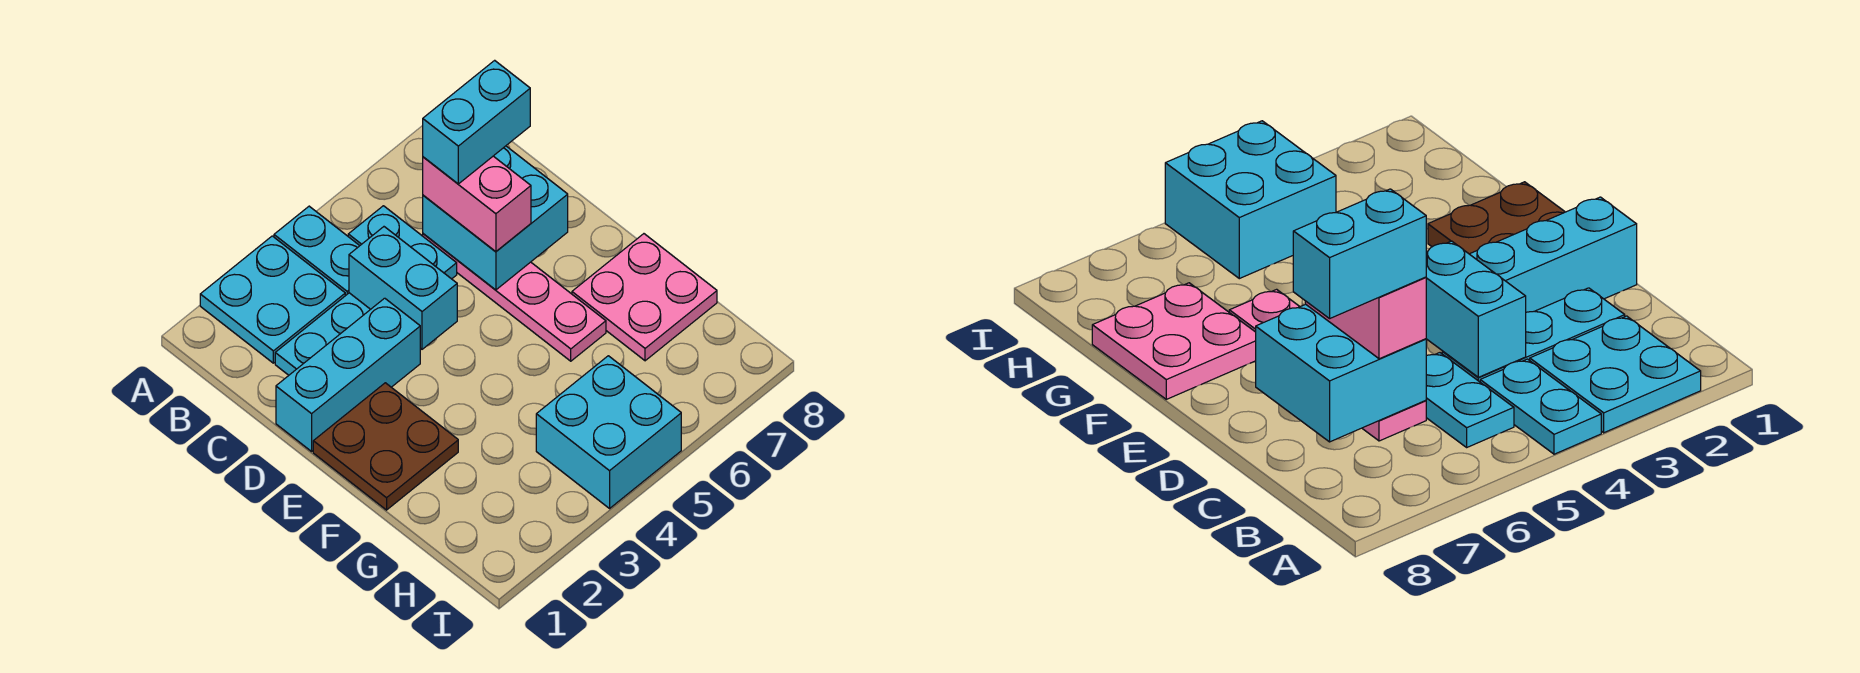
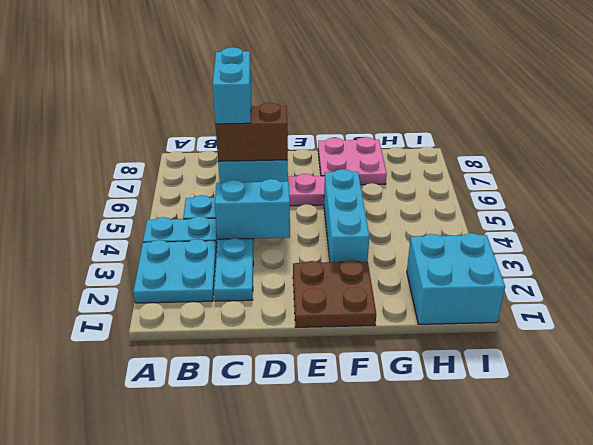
pink 1x2 brick [423,156,531,252] -> brown 1x2 brick [215,103,288,161]
cyan 1x3 brick [276,298,420,451] -> cyan 1x3 brick moved to [324,169,369,262]
cyan 2x2 brick [536,356,681,508] -> cyan 2x2 brick moved to [407,233,505,324]

